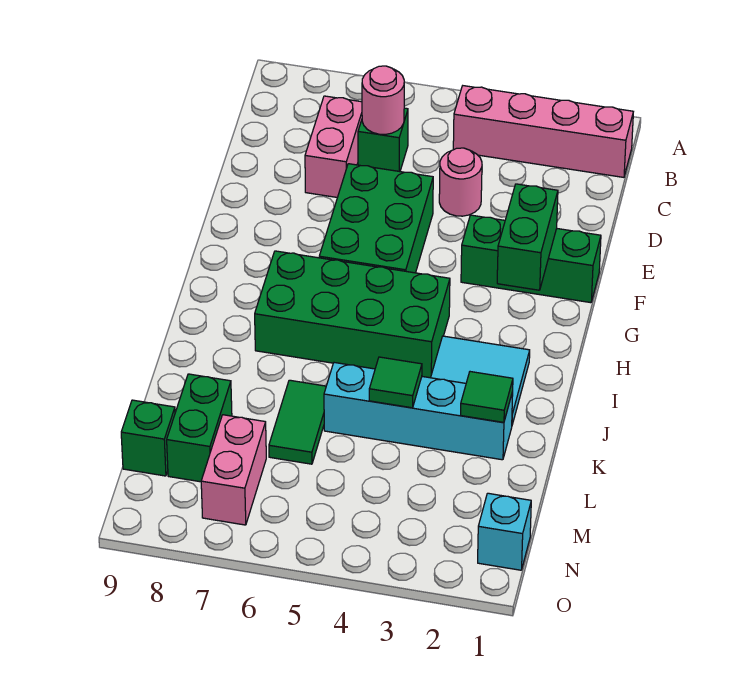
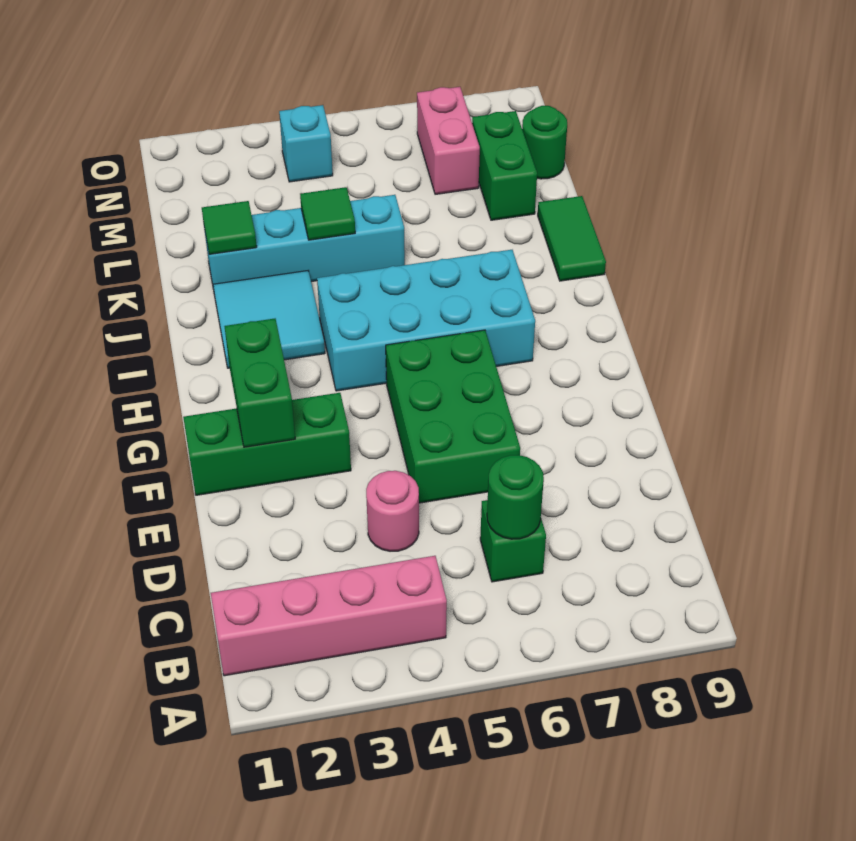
pink 1x1 round brick [362,66,404,134] -> green 1x1 round brick [487,455,544,539]
pink 1x2 brick [305,96,362,198] -> none
green 2x4 brick [255,251,450,378] -> cyan 2x4 brick [317,250,535,391]
green 1x2 tile [269,380,326,464] -> green 1x2 tile moved to [538,196,606,281]
green 1x1 brick [121,400,175,476] -> green 1x1 round brick [522,106,567,179]
cyan 1x1 brick [478,493,531,570] -> cyan 1x1 brick moved to [279,105,333,182]

